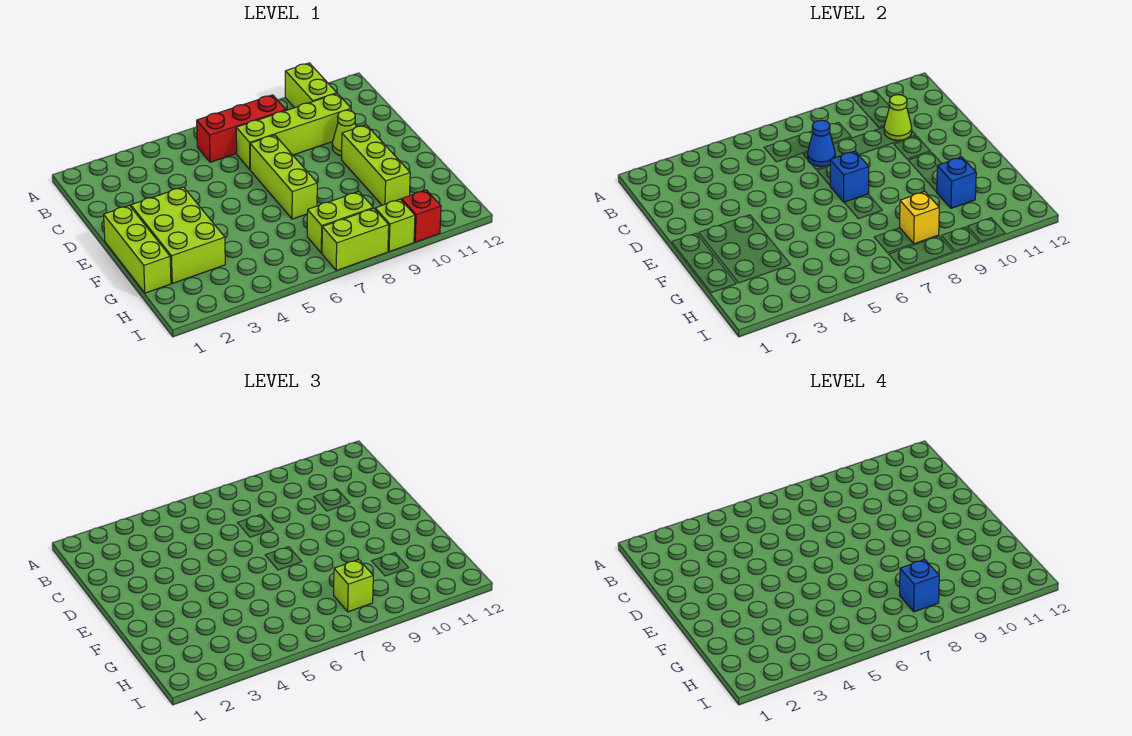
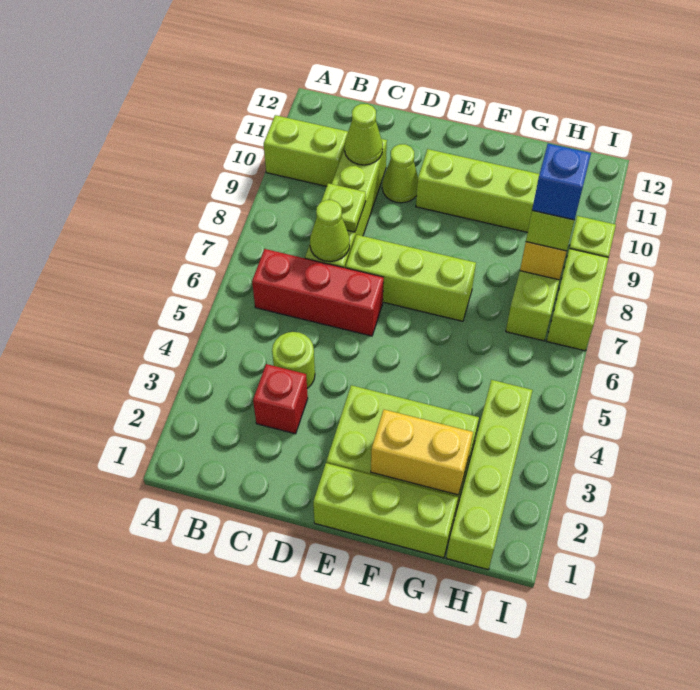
red 1x3 brick [197,95,286,162] -> red 1x3 brick turned to [252,249,384,336]
none -> lime 1x1 round brick [272,332,315,388]
blue 1x1 cone [808,120,835,166] -> lime 1x1 cone [310,200,350,262]
none -> lime 1x1 plate [321,183,366,232]
blue 1x1 brick [830,151,869,202] -> none
none -> yellow 1x2 brick [371,410,473,495]
blue 1x1 brick [937,157,976,208] -> none
none -> lime 1x4 brick [446,380,533,570]
red 1x1 brick [402,190,441,242] -> red 1x1 brick moved to [253,364,308,434]

